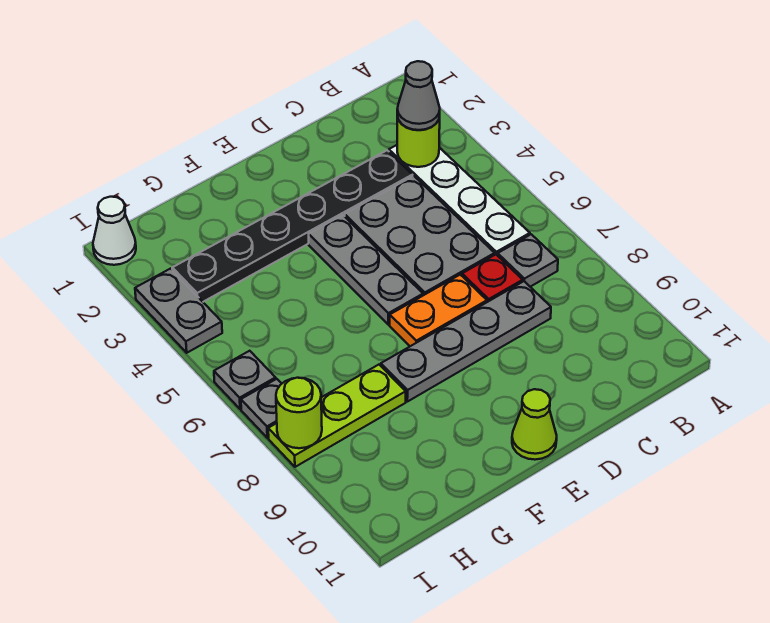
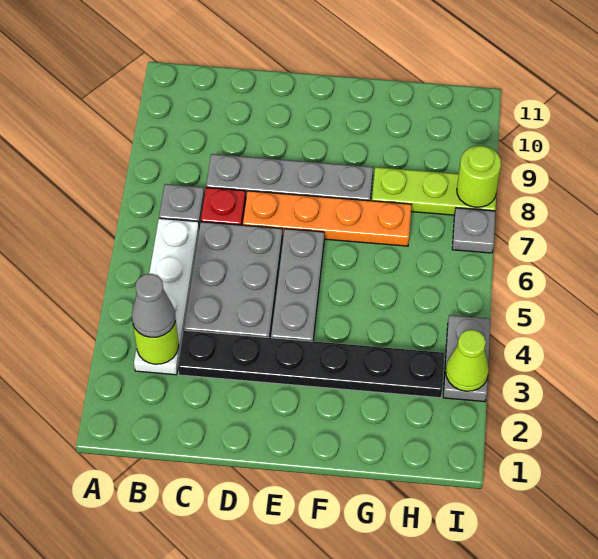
orange 1x2 plate [390,275,487,346] -> orange 1x4 plate [243,191,412,246]
lime 1x1 cone [512,389,557,460] -> lime 1x1 cone moved to [446,330,489,391]
white 1x1 cone [93,197,136,265] -> none
grey 1x1 plate [214,351,276,409] -> none

